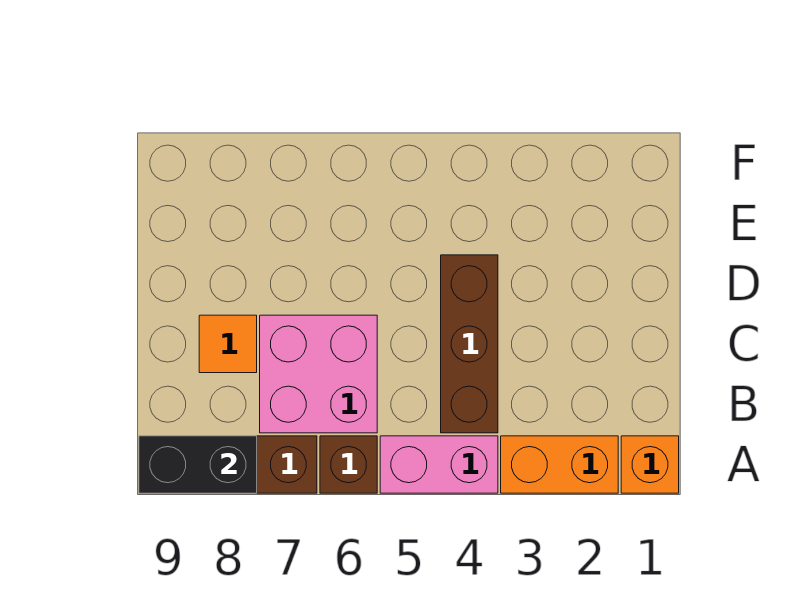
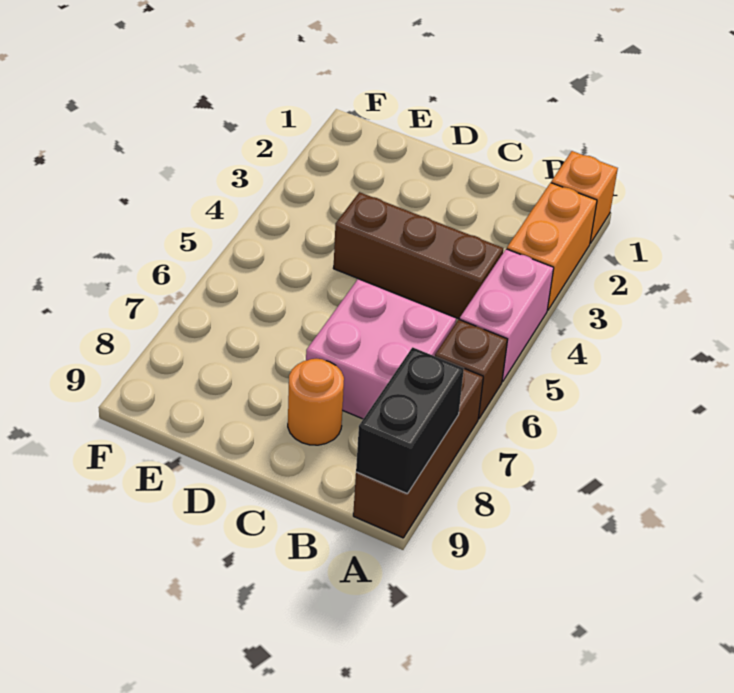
orange 1x1 tile [199,315,257,373] -> orange 1x1 round brick [288,359,344,445]

